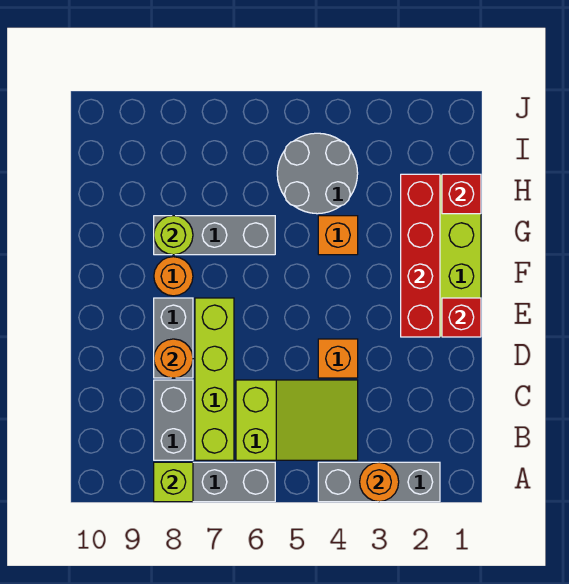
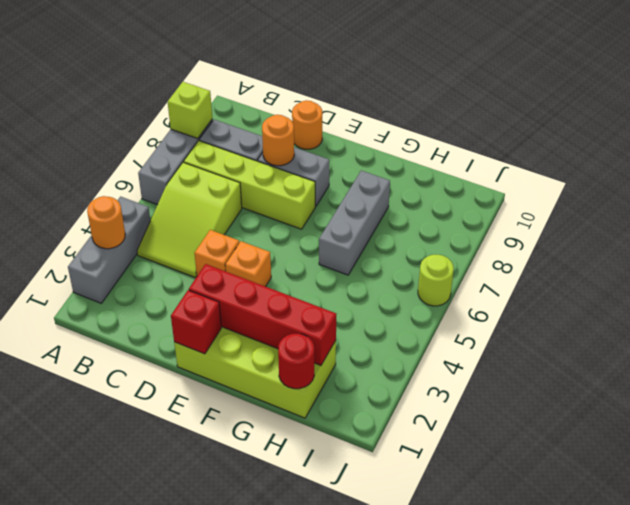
orange 1x1 round brick [154,257,193,296] -> orange 1x1 round brick moved to [292,100,322,149]
orange 1x1 brick [318,216,358,255] -> orange 1x1 brick moved to [225,241,271,287]
lime 1x1 round brick [154,216,193,255] -> lime 1x1 round brick moved to [418,255,454,306]
red 1x1 brick [442,174,481,214] -> red 1x1 round brick [278,334,314,389]
grey 2x2 round brick [277,133,358,214] -> none

